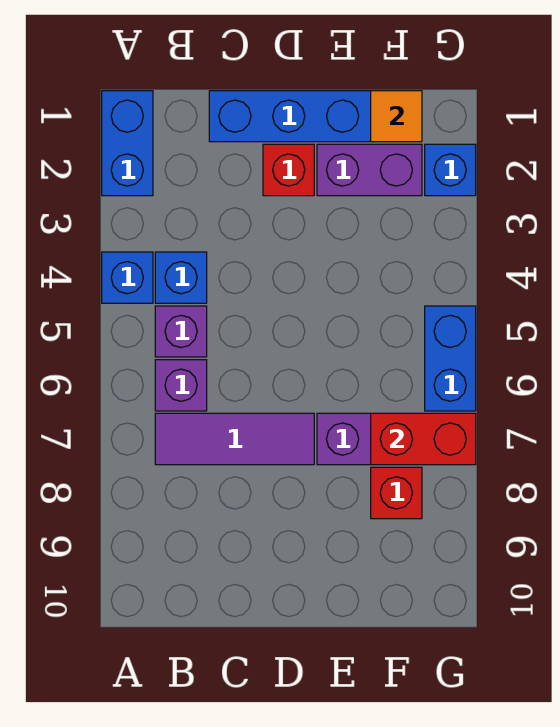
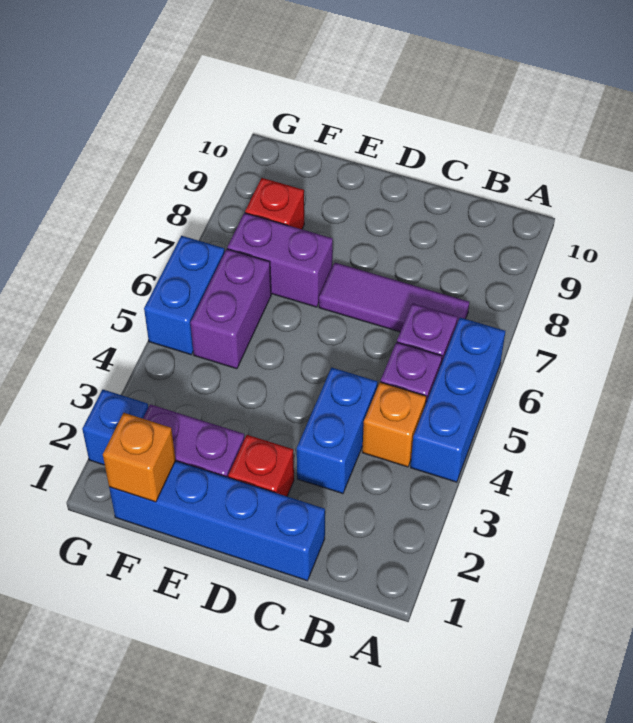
blue 1x2 brick [102,91,153,196] -> blue 1x2 brick moved to [297,368,377,494]
blue 1x1 brick [102,252,153,303] -> blue 1x3 brick [411,318,505,482]
blue 1x1 brick [155,252,207,303] -> orange 1x1 brick [362,382,426,467]
orange 1x1 tile [371,91,422,142] -> orange 1x1 brick [103,413,176,502]
none -> purple 1x2 brick [190,249,271,369]
red 1x2 brick [371,413,476,465] -> none

